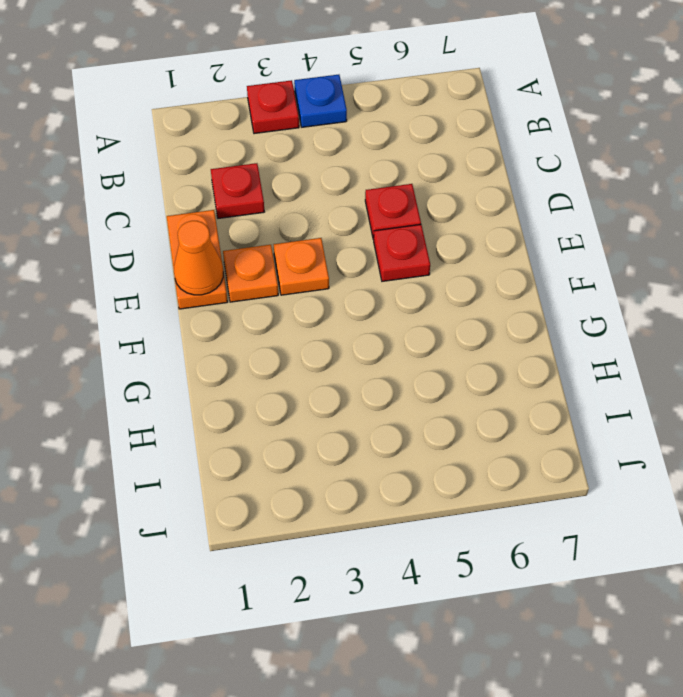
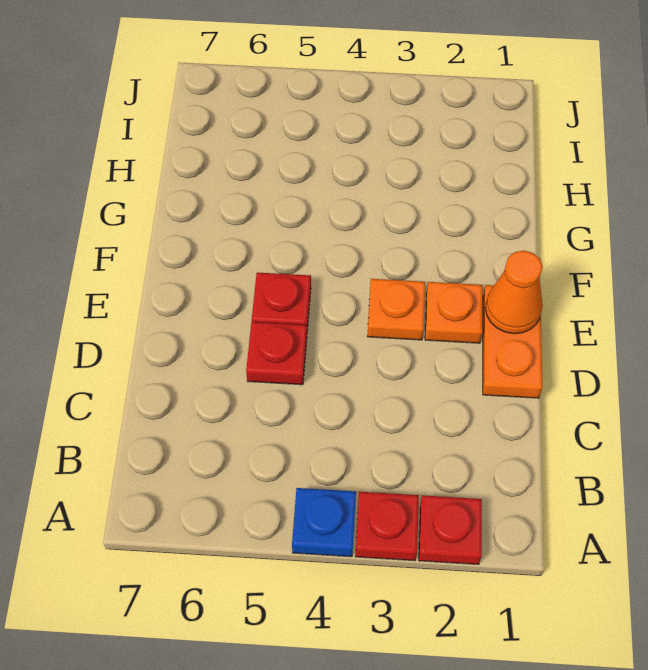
red 1x1 plate [211,163,264,218] -> red 1x1 plate moved to [419,495,482,565]

